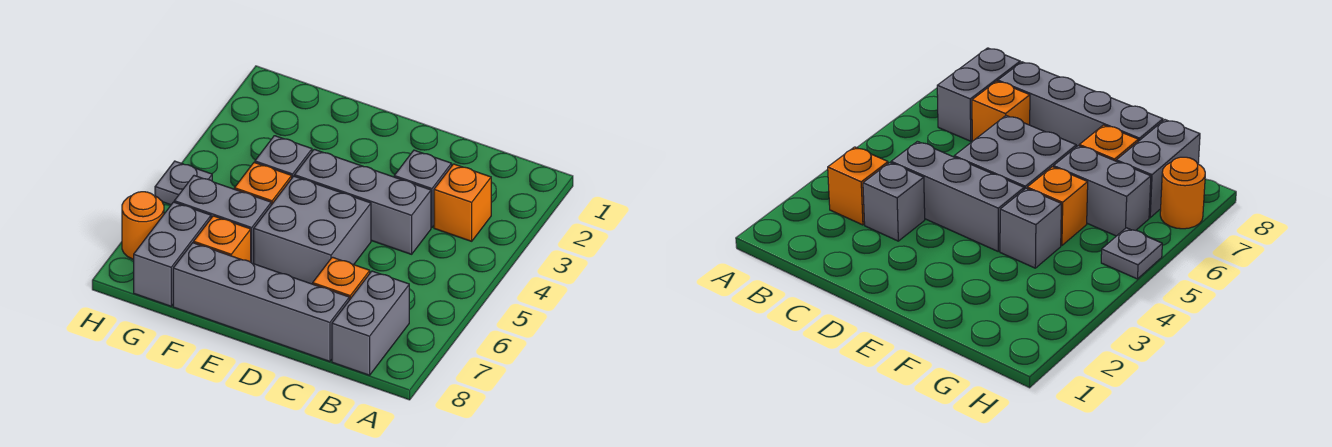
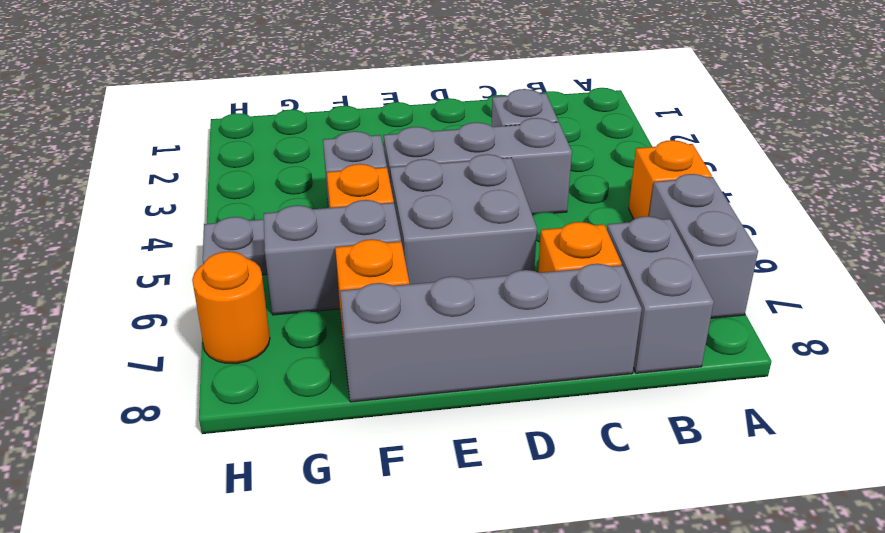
orange 1x1 brick [434,164,491,241] -> orange 1x1 brick moved to [629,140,712,219]
grey 1x2 brick [134,202,211,306] -> grey 1x2 brick moved to [649,174,758,318]

